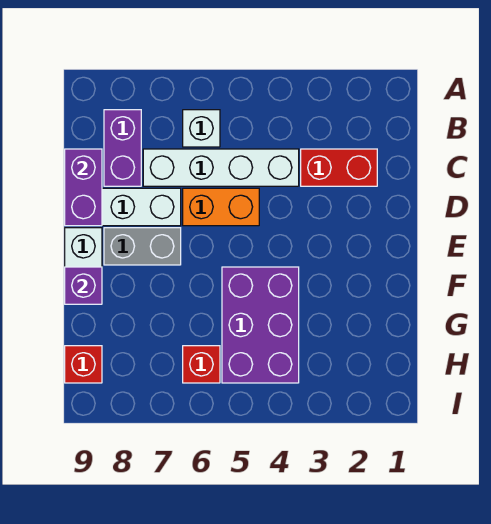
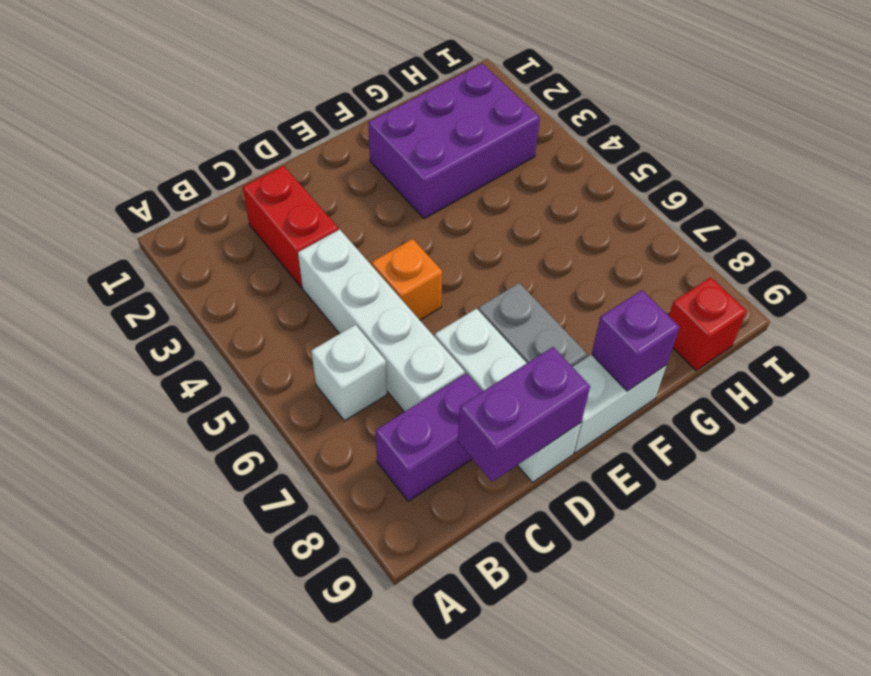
orange 1x2 brick [183,188,259,226] -> orange 1x1 brick [372,239,442,320]
purple 2x3 brick [222,267,299,383] -> purple 2x3 brick moved to [368,64,540,219]
red 1x1 brick [183,346,220,383] -> none

